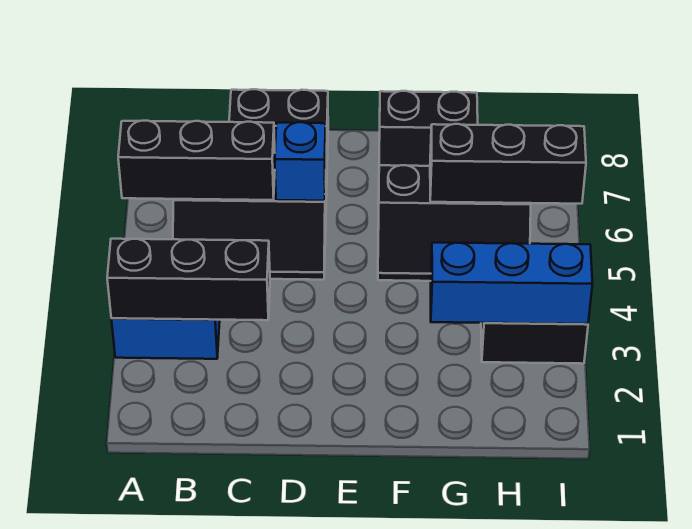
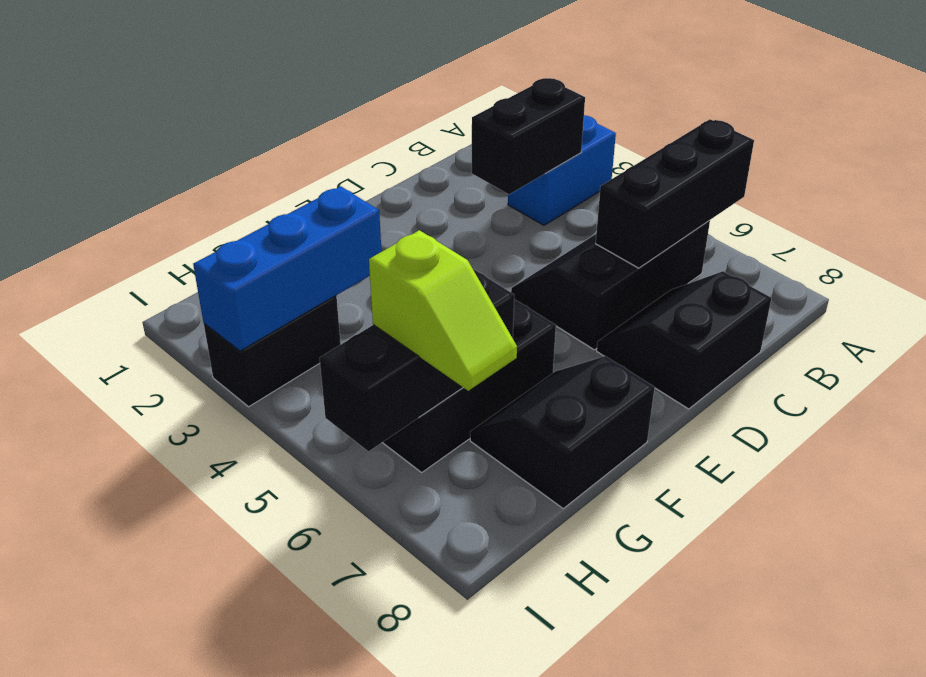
black 1x3 brick [107,239,270,320] -> black 1x2 brick [472,78,585,195]
blue 1x1 brick [275,122,326,201] -> none
none -> lime 1x2 slope [369,230,517,391]

